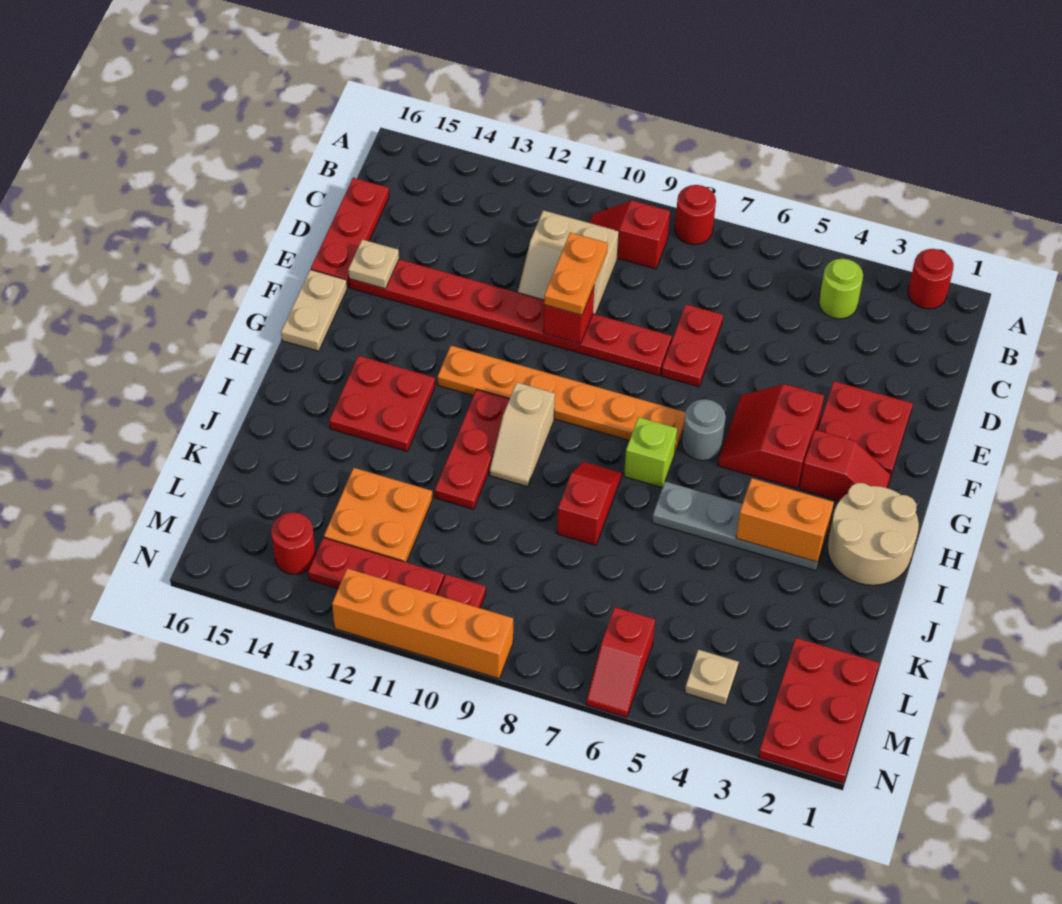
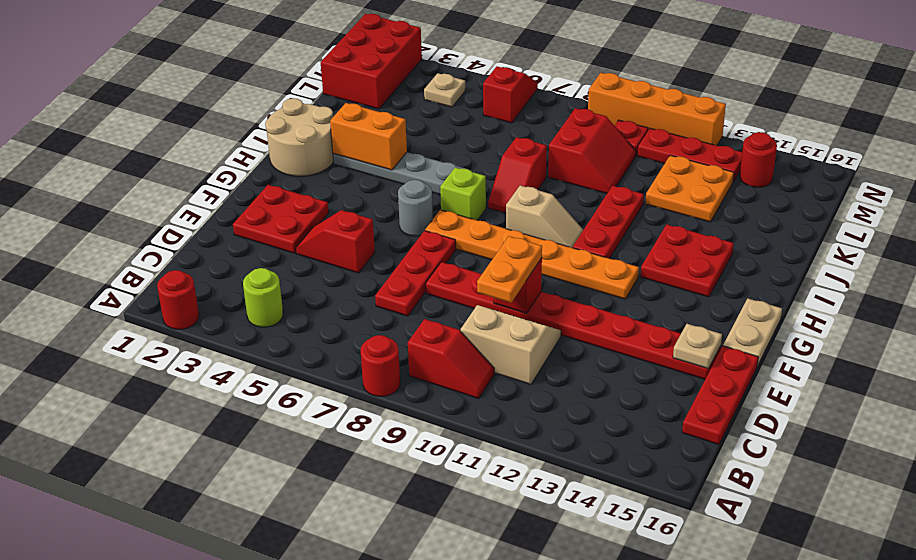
red 1x2 plate [661,304,723,387] -> red 1x3 plate [375,231,456,316]
red 2x2 slope [718,384,824,488] -> red 2x2 slope moved to [548,108,636,194]
red 1x2 slope [799,430,891,501] -> red 1x2 slope moved to [296,210,375,273]
tan 1x2 slope [490,382,555,487] -> tan 1x2 slope turned to [506,185,583,248]
red 2x3 plate [759,638,879,783] -> red 2x3 brick [321,14,422,109]

